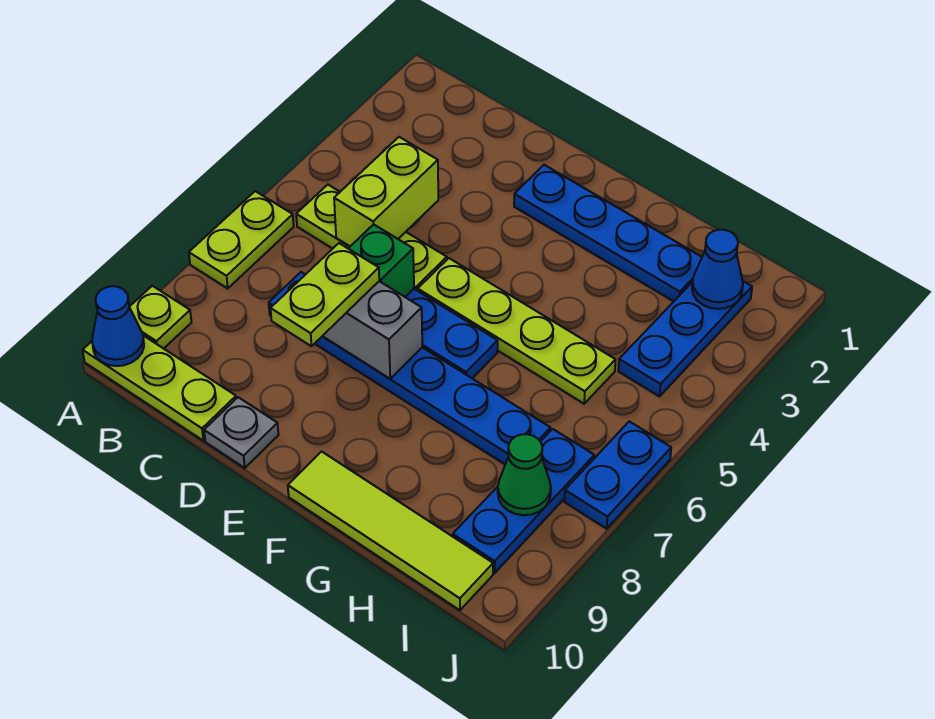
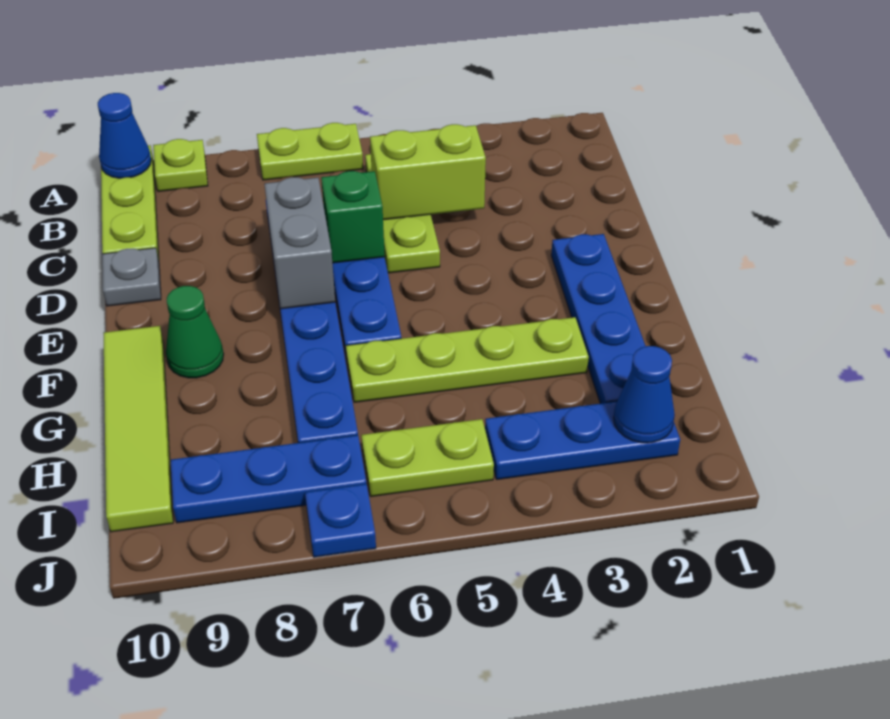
lime 1x2 plate [271,243,379,346] -> lime 1x2 plate moved to [361,419,494,497]
lime 1x4 plate [418,258,615,404] -> lime 1x4 plate turned to [346,317,589,402]
green 1x1 cone [498,434,551,515] -> green 1x1 cone moved to [166,286,224,378]
blue 1x2 plate [564,421,671,529] -> blue 1x1 plate [305,484,376,557]

